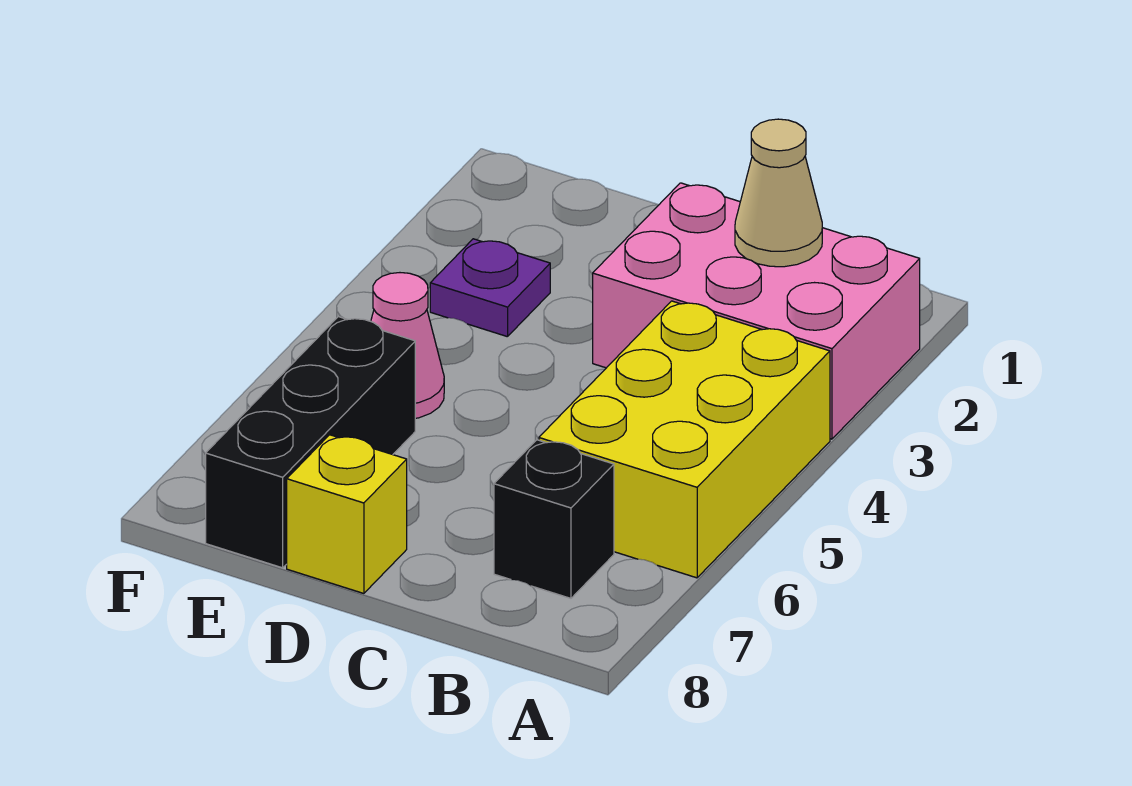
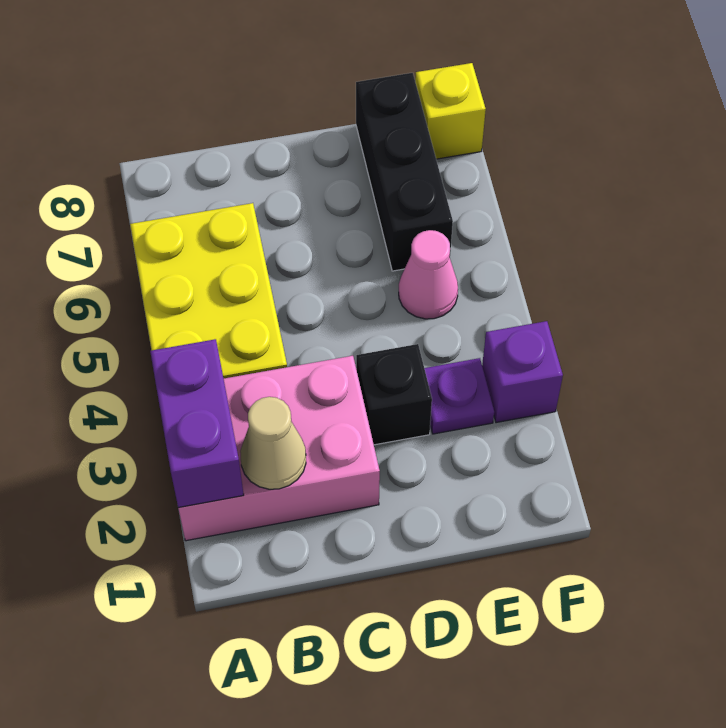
none -> purple 1x2 brick [150,339,244,508]
black 1x1 brick [494,440,614,598] -> black 1x1 brick moved to [356,344,432,445]
yellow 1x1 brick [287,435,407,593] -> yellow 1x1 brick moved to [415,63,486,159]
none -> purple 1x1 brick [482,321,563,423]

